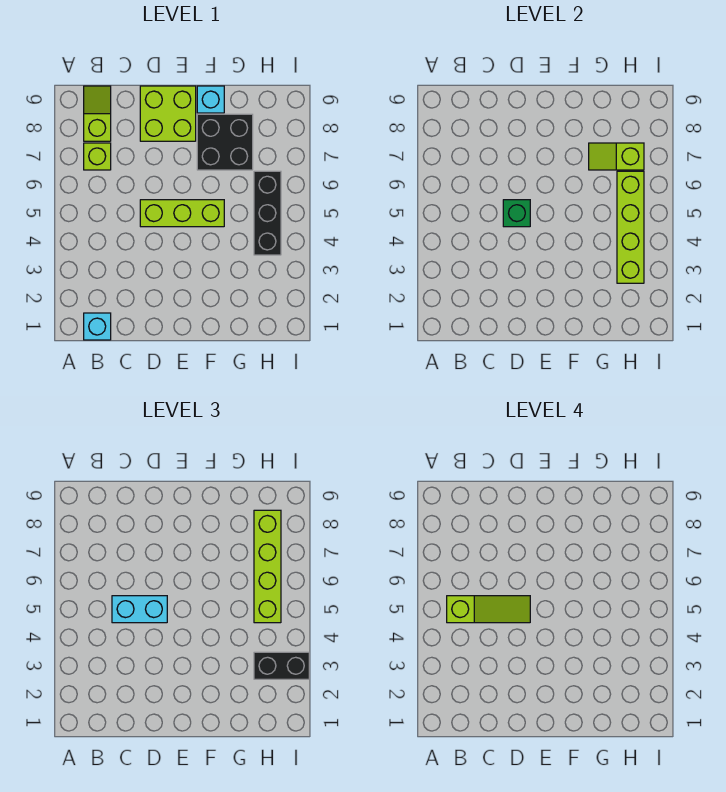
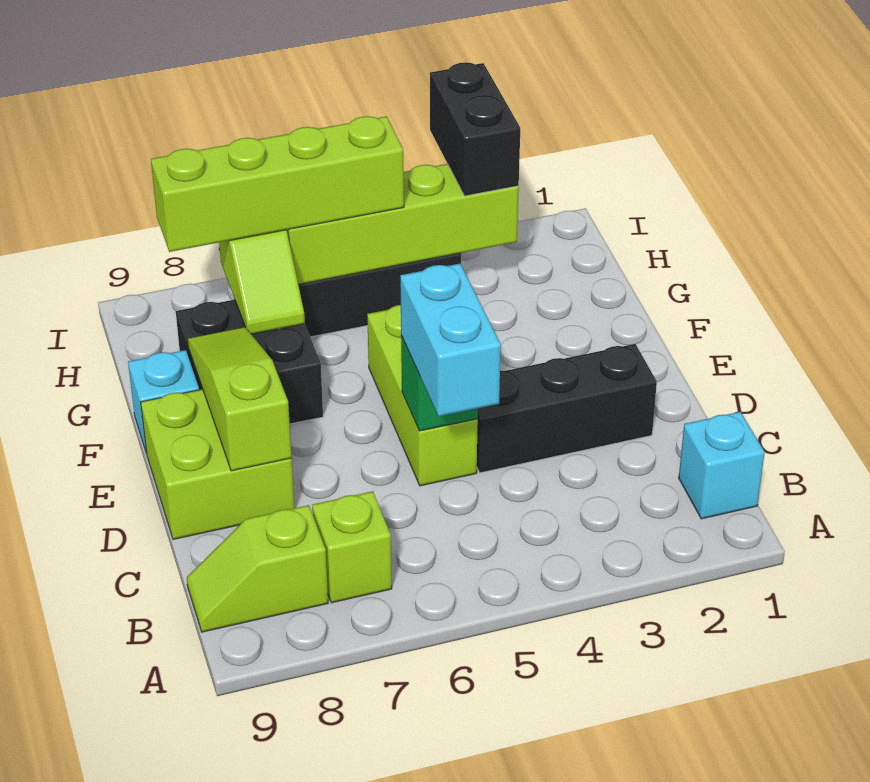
lime 1x3 slope [447,596,530,623] -> lime 1x3 slope moved to [188,327,292,471]
none -> black 1x3 brick [477,344,657,473]

